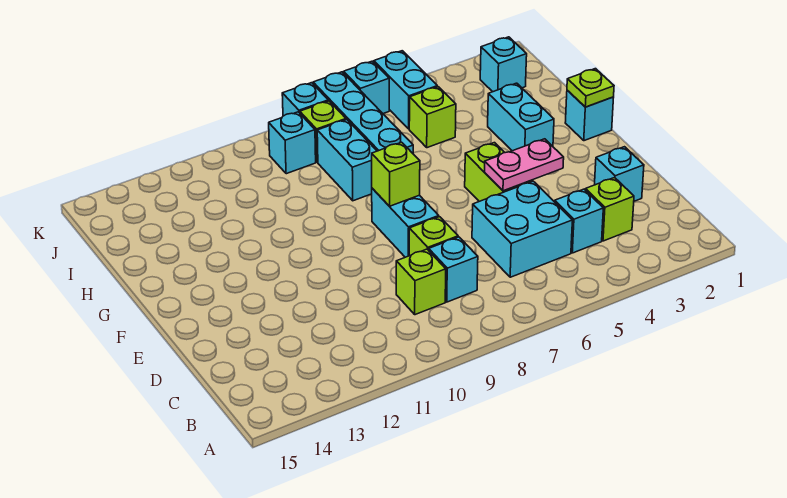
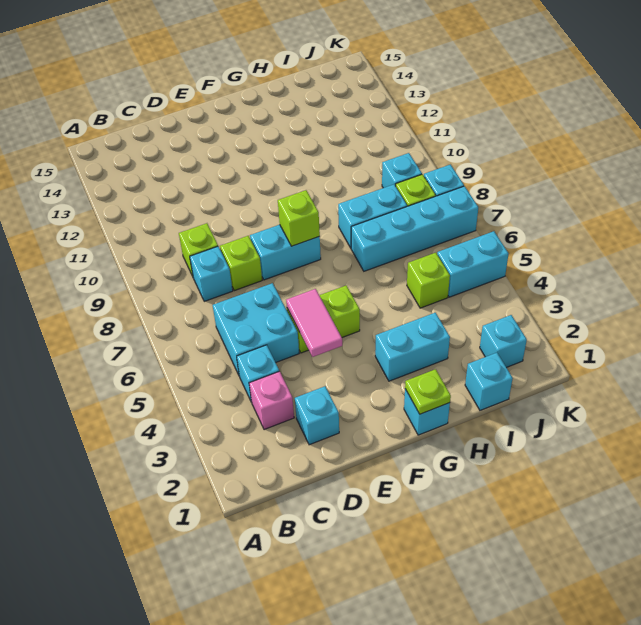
lime 1x1 brick [586,178,634,241] -> pink 1x1 brick [249,371,294,430]
pink 1x2 plate [485,139,564,191] -> pink 1x2 tile [286,289,342,357]
cyan 1x1 brick [344,61,389,114] -> cyan 1x1 brick moved to [465,353,513,410]

